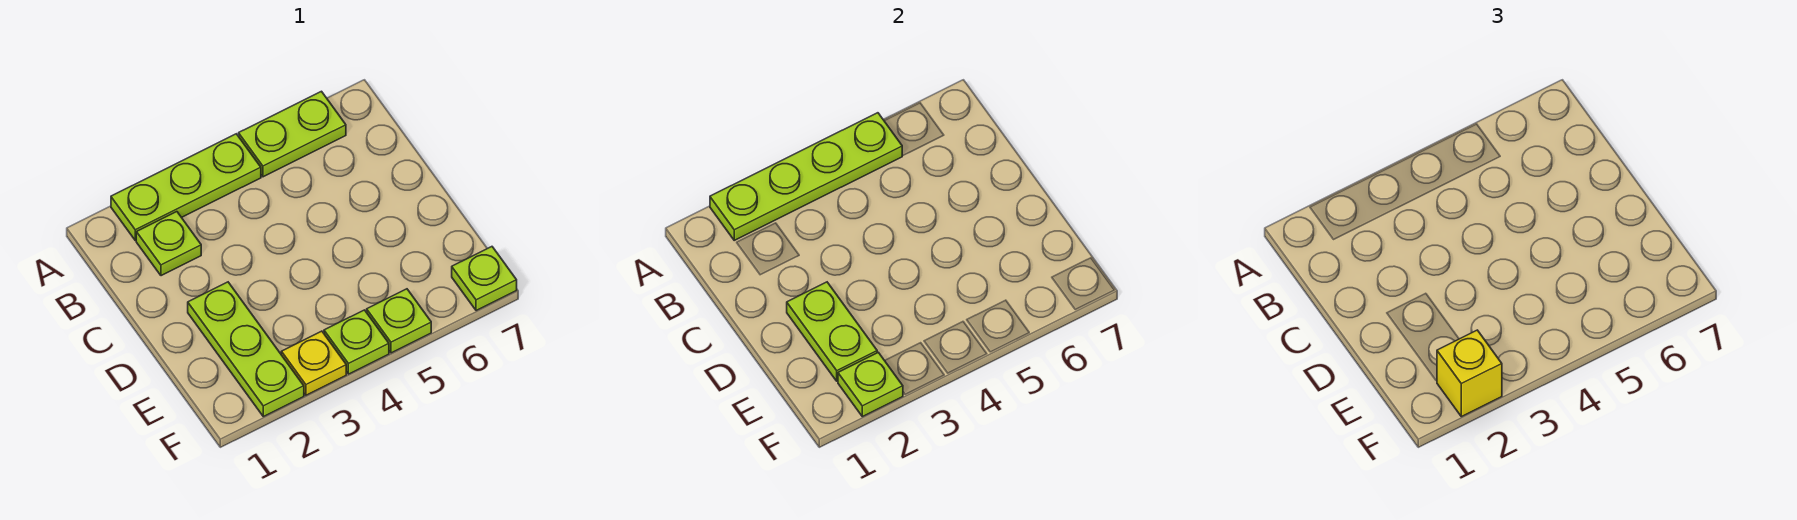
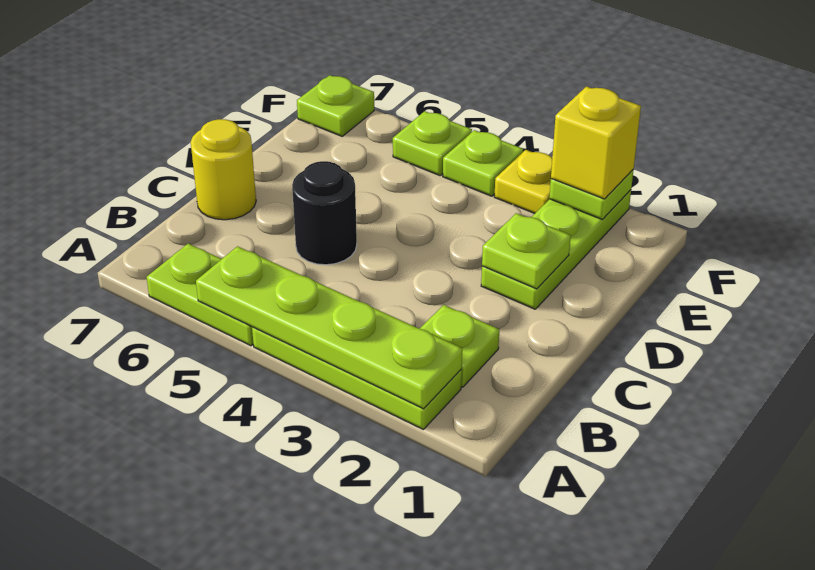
none -> black 1x1 round brick [292,161,357,265]
none -> yellow 1x1 round brick [191,119,256,220]
lime 1x2 plate [787,282,877,381] -> lime 1x1 plate [482,213,571,289]

